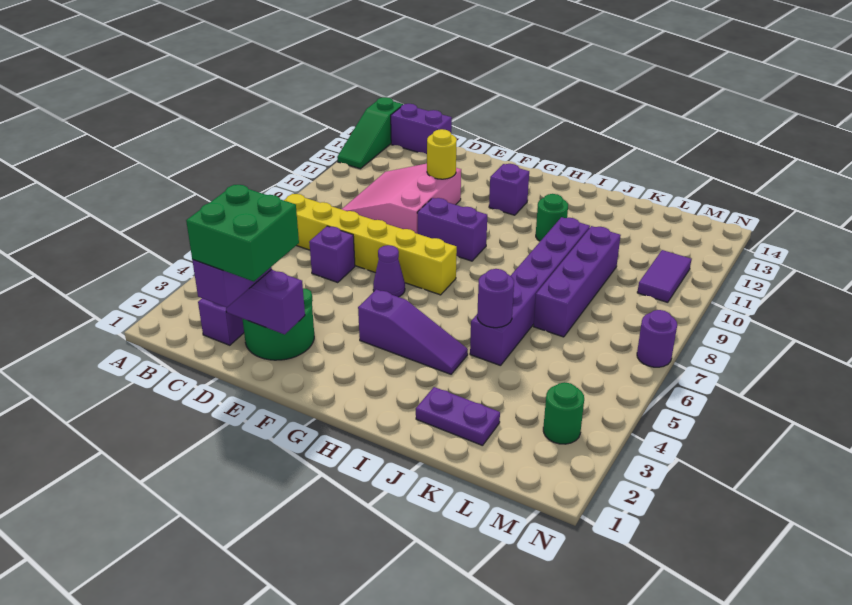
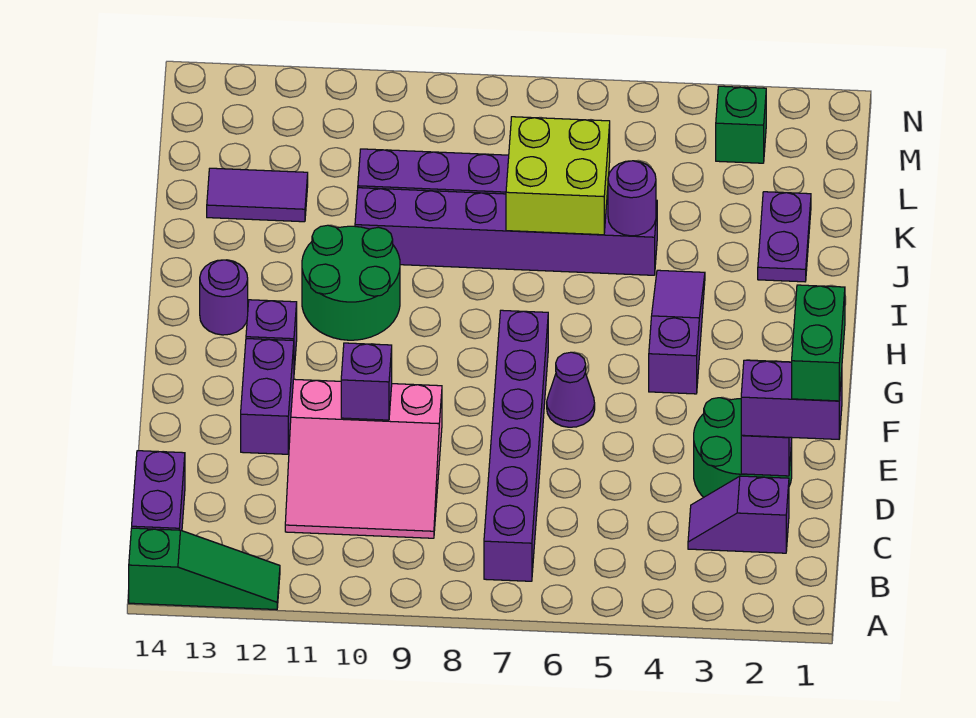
yellow 1x6 brick [284,194,457,295] -> purple 1x6 brick [484,310,548,581]
green 2x2 brick [186,185,299,282] -> green 1x2 brick [792,285,845,401]
purple 1x1 brick [309,226,355,283] -> purple 1x1 brick moved to [341,343,392,420]
yellow 1x1 round brick [427,129,457,179] -> none
purple 1x2 brick [417,198,487,261] -> purple 1x2 brick moved to [241,339,294,454]
green 1x1 round brick [536,194,568,241] -> green 2x2 round brick [302,225,400,340]
none -> lime 2x2 brick [506,117,610,235]
green 1x1 round brick [543,382,584,444] -> green 1x1 brick [716,86,766,163]
purple 1x2 tile [637,250,691,302] -> purple 1x2 tile moved to [207,168,308,222]
purple 1x1 round brick [637,310,677,367] -> purple 1x1 round brick moved to [200,260,248,335]

